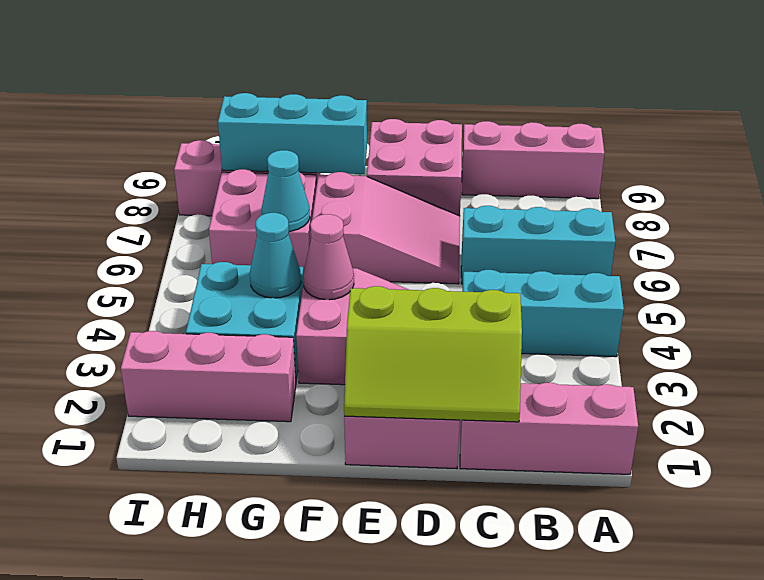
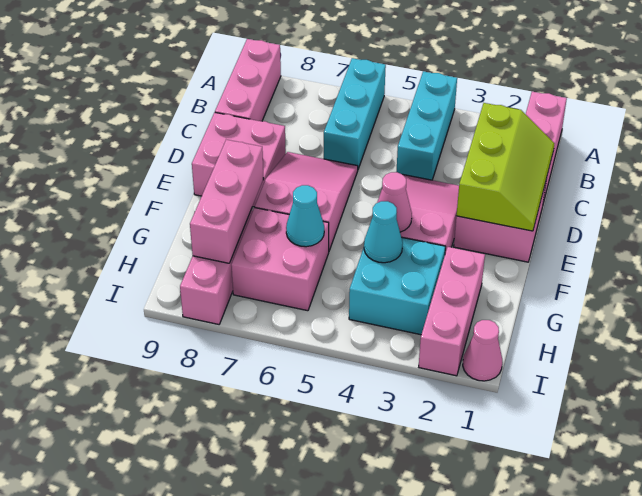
cyan 1x3 brick [218,93,367,174] -> pink 1x3 brick [190,140,264,263]
none -> pink 1x1 cone [463,320,502,381]

